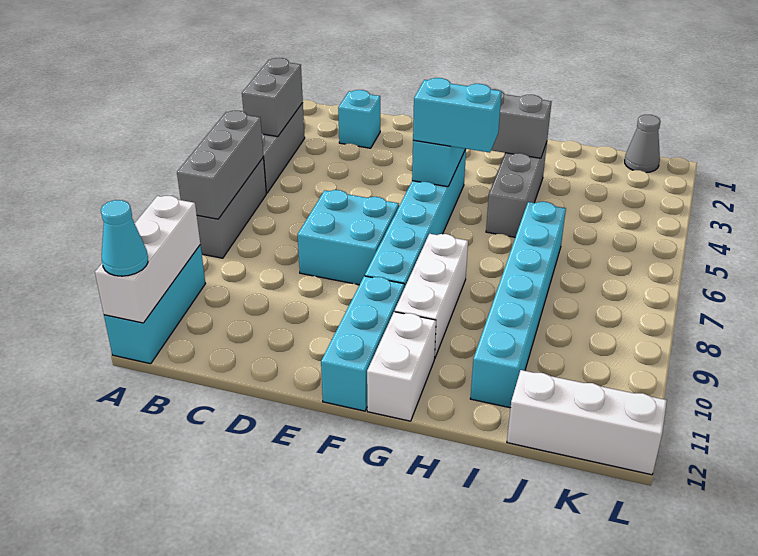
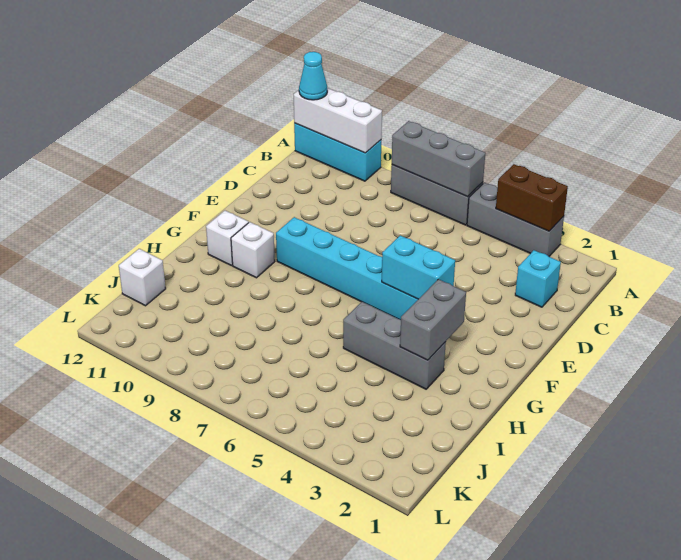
grey 1x2 brick [242,58,303,137] -> brown 1x2 brick [496,164,568,231]
cyan 2x2 brick [298,190,399,285] -> none
cyan 1x2 brick [413,78,502,153] -> none
cyan 1x3 brick [321,276,404,411] -> none
white 1x3 brick [395,234,468,359] -> white 1x1 brick [231,222,275,278]
white 1x2 brick [367,312,436,421] -> white 1x1 brick [206,211,249,266]
cyan 1x6 brick [470,202,566,408] -> none
white 1x3 brick [507,370,667,475] -> white 1x1 brick [119,249,166,306]
grey 1x1 cone [625,115,661,172] -> none

